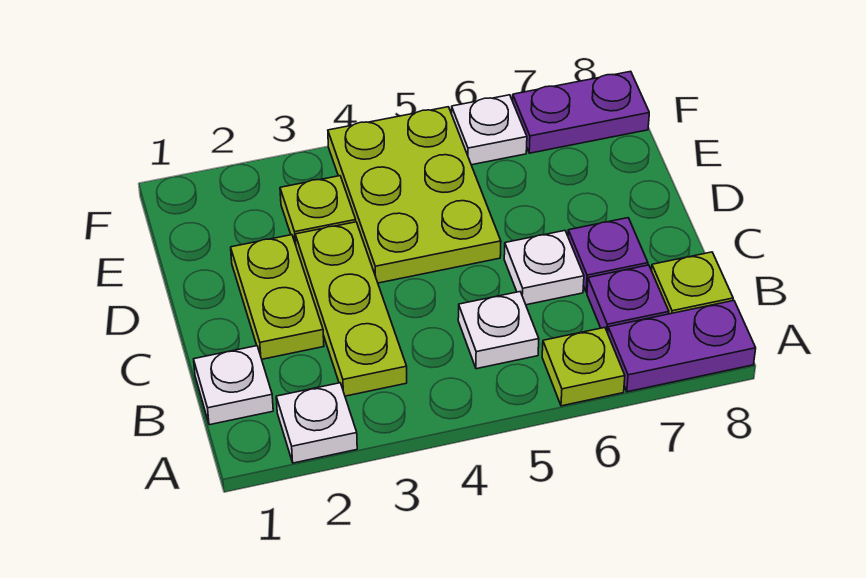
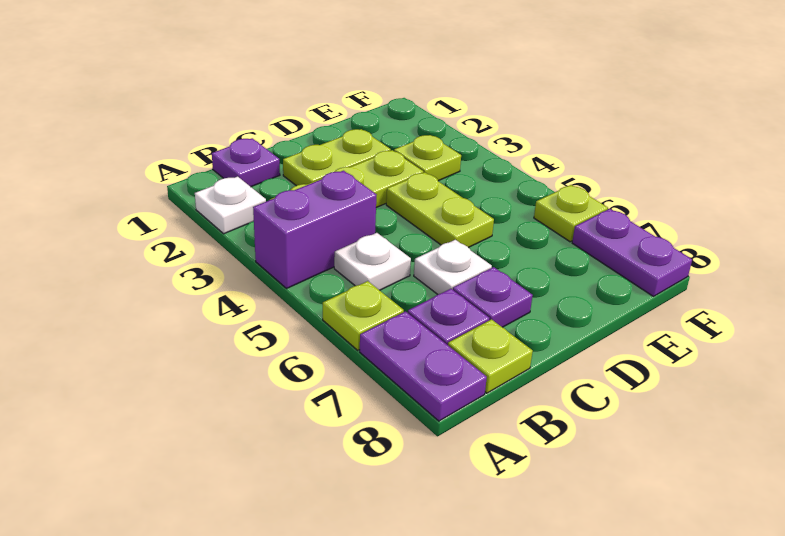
none -> purple 1x2 brick [253,171,376,288]
white 1x1 plate [194,346,273,425] -> purple 1x1 plate [212,138,280,187]
lime 2x3 plate [328,107,501,283] -> lime 1x2 plate [386,172,494,248]
white 1x1 plate [452,95,527,165] -> lime 1x1 plate [534,185,608,242]

